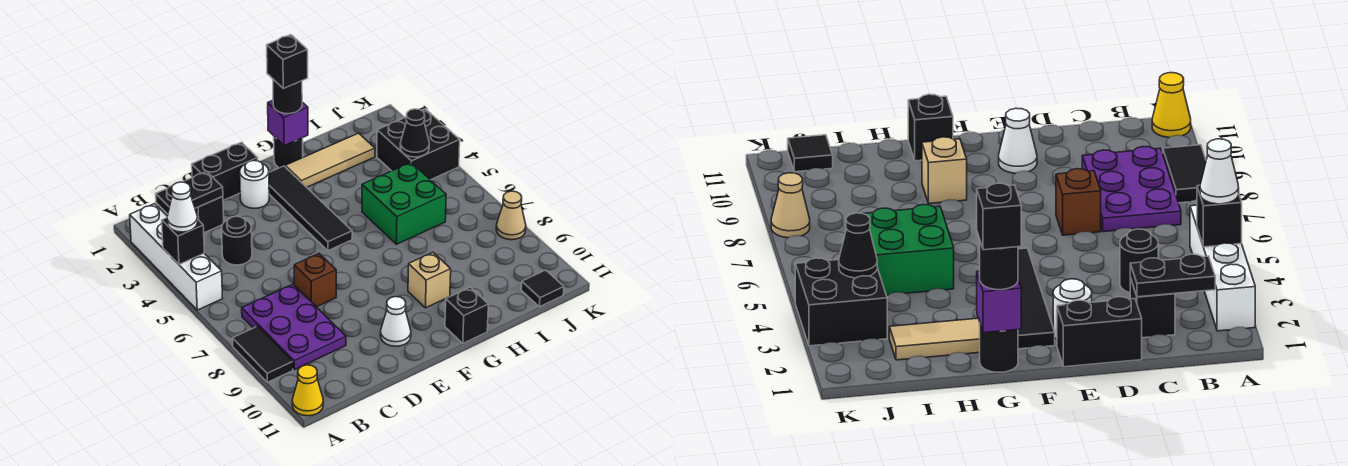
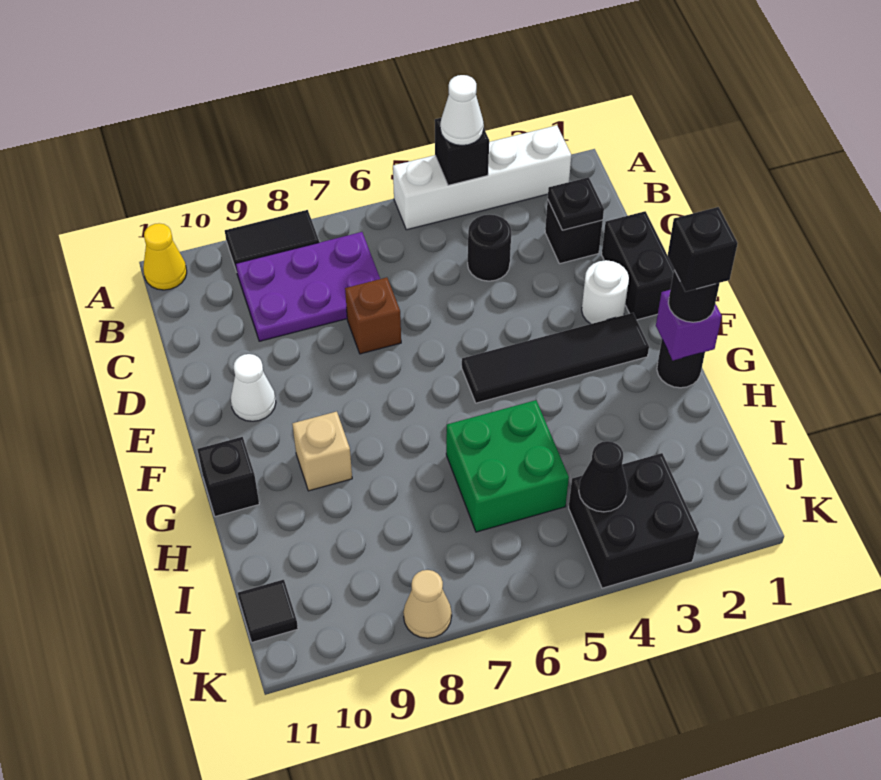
black 1x2 plate [156,171,223,214] -> black 1x1 plate [548,177,604,230]
tan 1x3 tile [285,133,375,187] -> none

